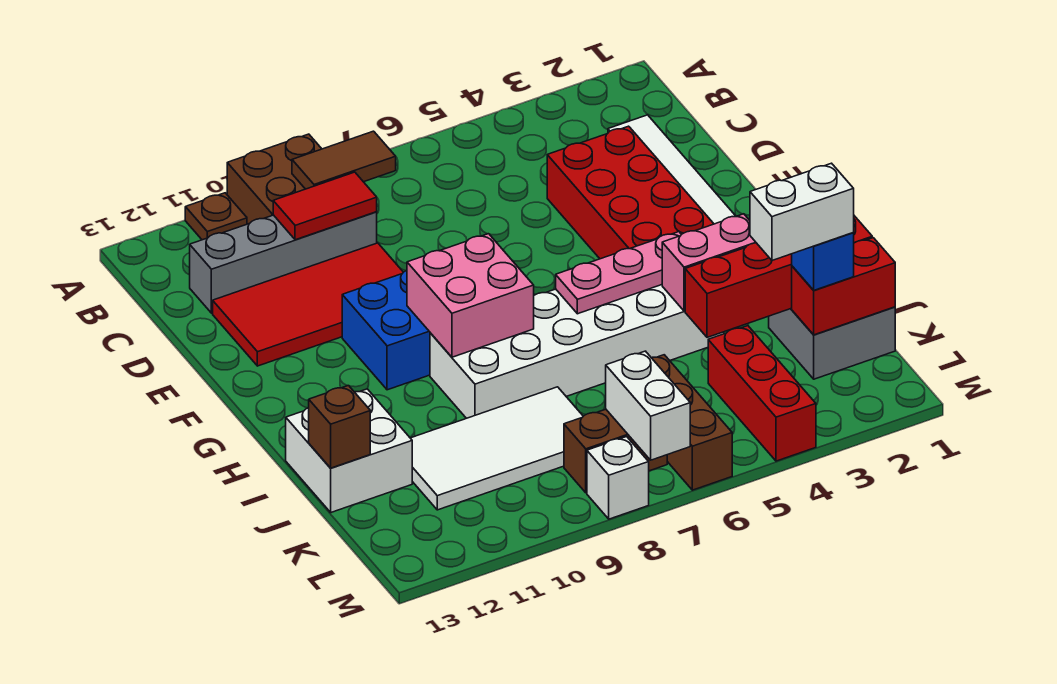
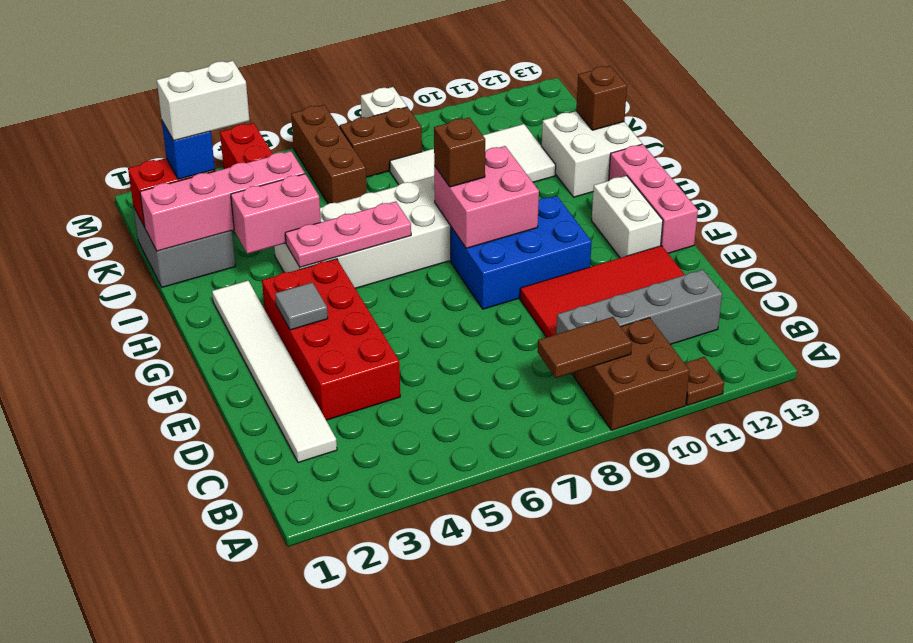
red 1x2 tile [273,172,377,240] -> none
none -> grey 1x1 tile [275,282,328,330]
none -> pink 1x3 brick [609,144,698,253]
none -> brown 1x1 brick [434,118,485,187]
red 1x4 brick [685,216,872,338] -> pink 1x4 brick [140,151,305,251]
white 1x2 brick [606,351,690,460] -> white 1x2 brick moved to [592,176,663,258]

